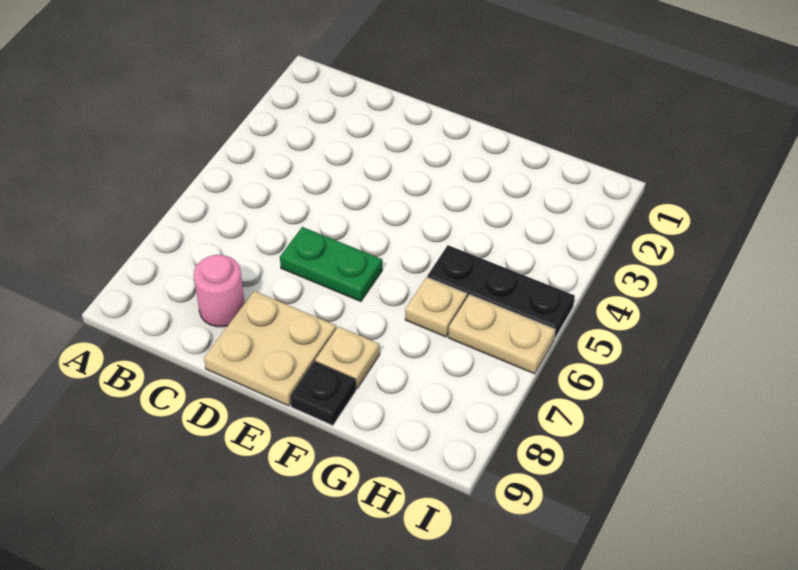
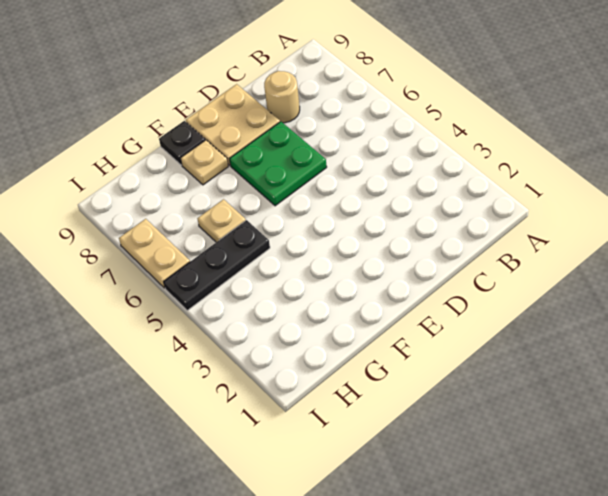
pink 1x1 round brick [194,255,245,327] -> tan 1x1 round brick [264,71,300,123]
green 1x2 plate [280,227,382,302] -> green 2x2 plate [230,122,327,206]
tan 1x2 plate [448,295,555,374] -> tan 1x2 plate turned to [119,219,190,288]

